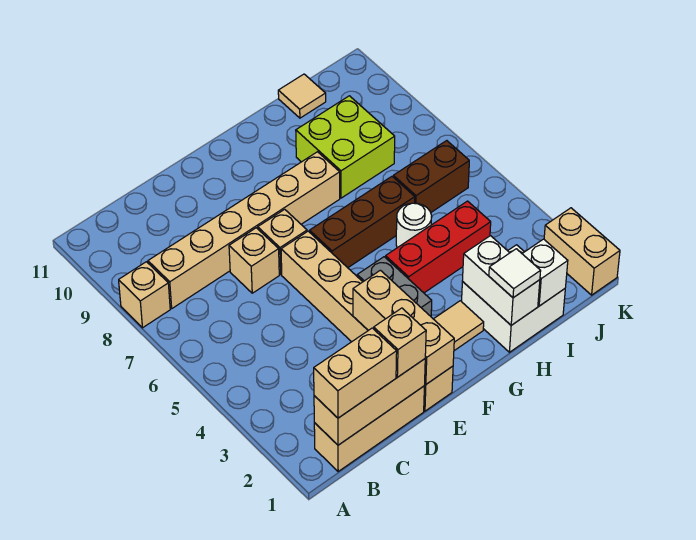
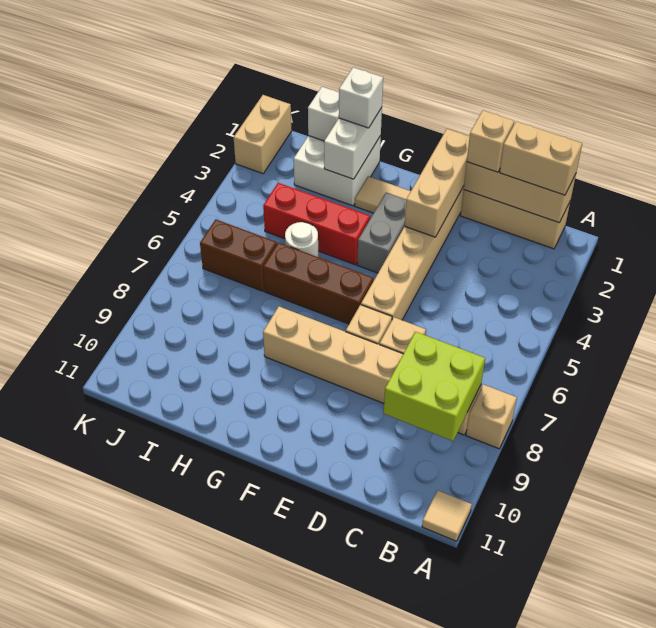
white 1x1 tile [489,249,541,298] -> white 1x1 brick [339,67,383,128]
lime 2x2 brick [296,96,395,198] -> lime 2x2 brick moved to [384,332,485,441]
tan 1x1 tile [278,74,326,118] -> tan 1x1 tile moved to [422,490,472,541]

